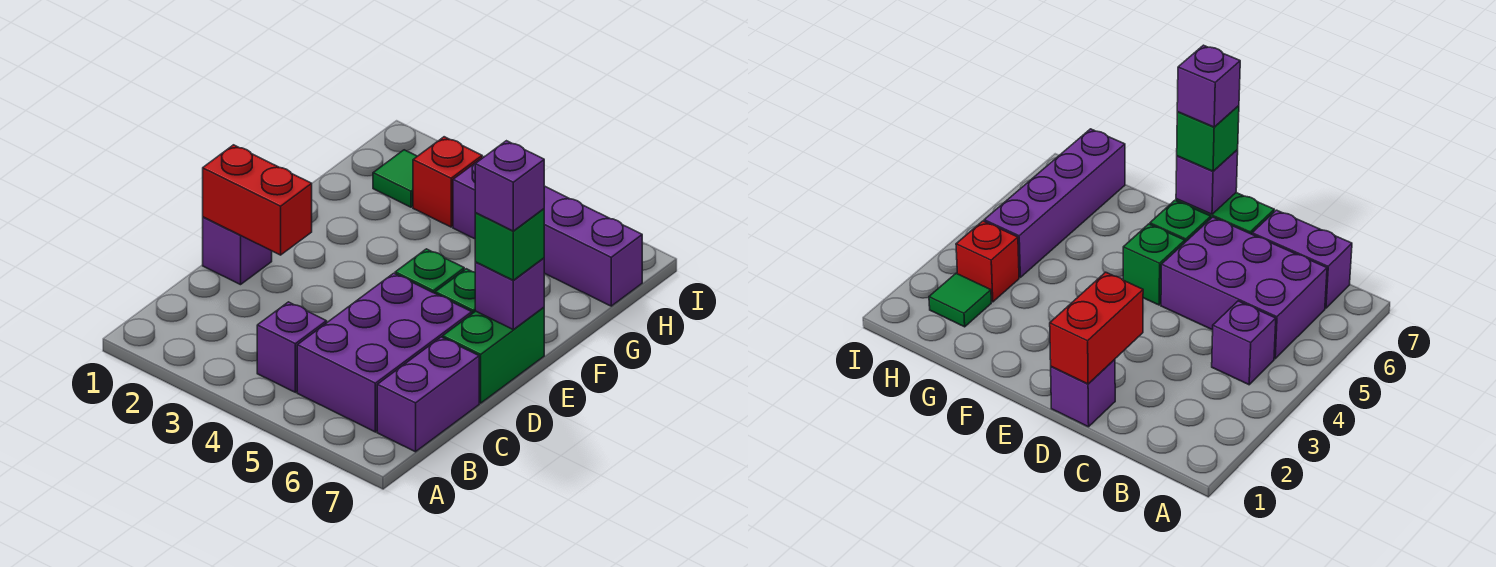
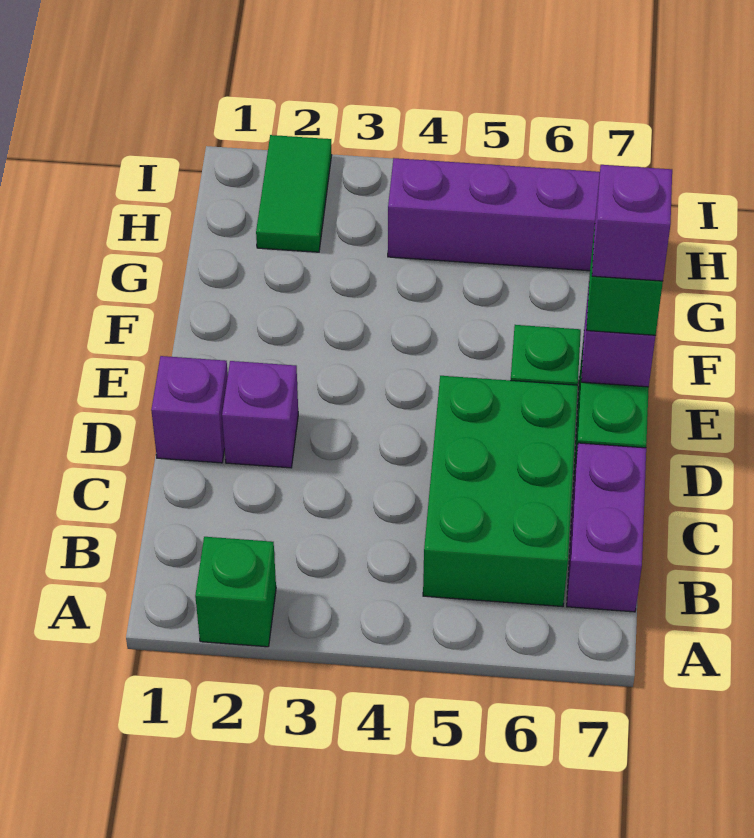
purple 1x1 brick [257,302,327,392] -> purple 1x1 brick moved to [222,361,298,468]
purple 2x3 brick [297,273,472,432] -> green 2x3 brick [423,376,578,607]
red 1x2 brick [203,145,312,255] -> none
green 1x1 brick [395,249,464,293] -> green 1x1 brick moved to [195,537,276,647]
green 1x1 tile [373,150,417,207] -> green 1x2 tile [256,135,332,252]
red 1x1 brick [413,137,482,227] -> none

